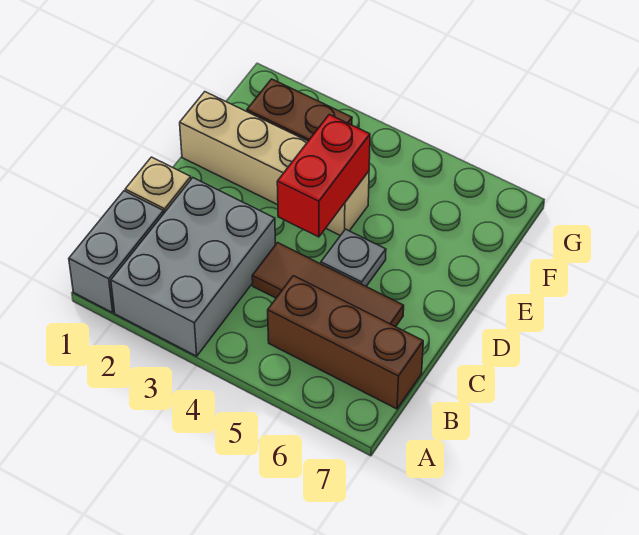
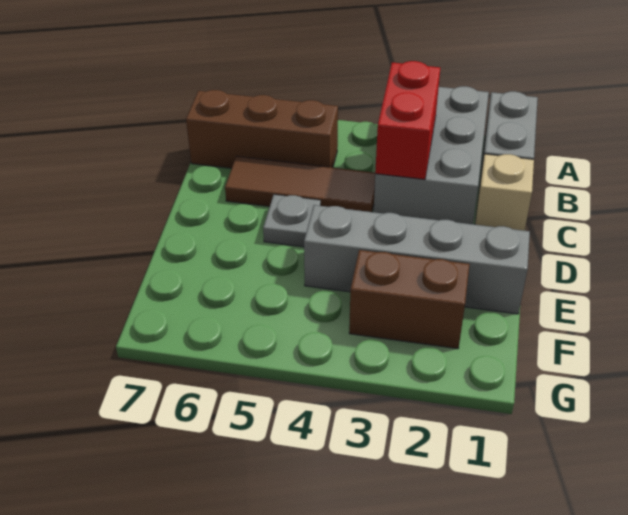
red 1x2 brick [277,115,370,237] -> red 1x2 brick moved to [375,61,440,179]
tan 1x4 brick [180,92,369,236] -> grey 1x4 brick [304,205,530,314]

